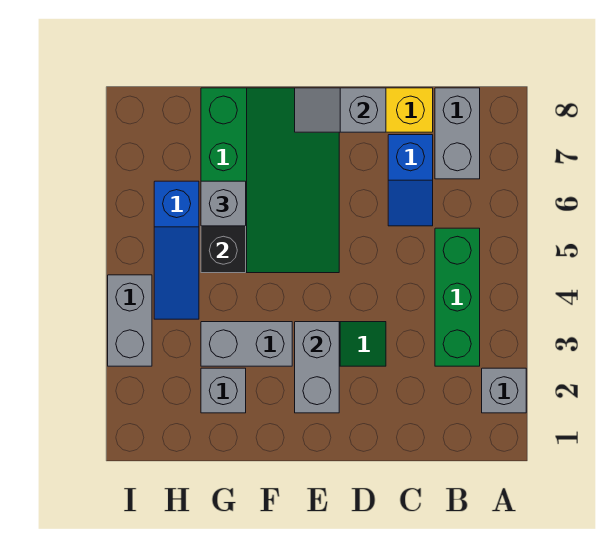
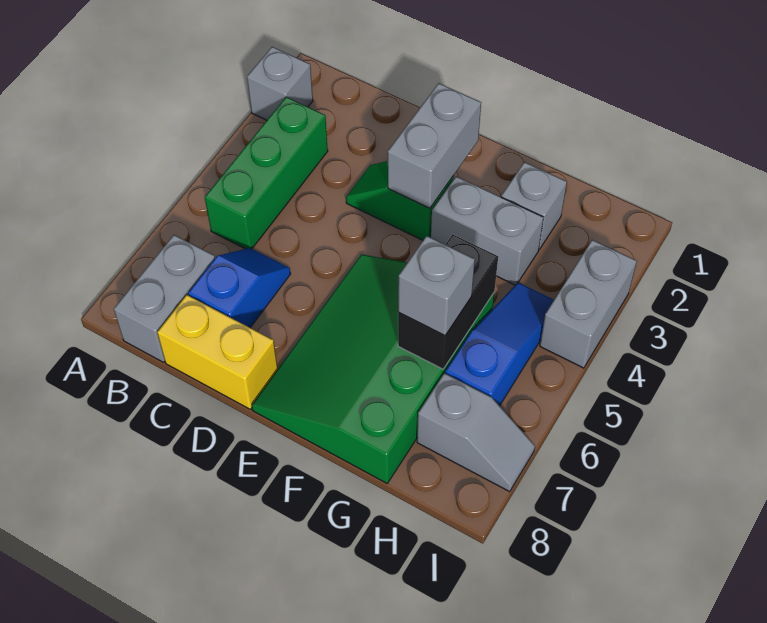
grey 1x2 slope [295,88,386,132] -> grey 1x2 slope moved to [417,373,535,492]

